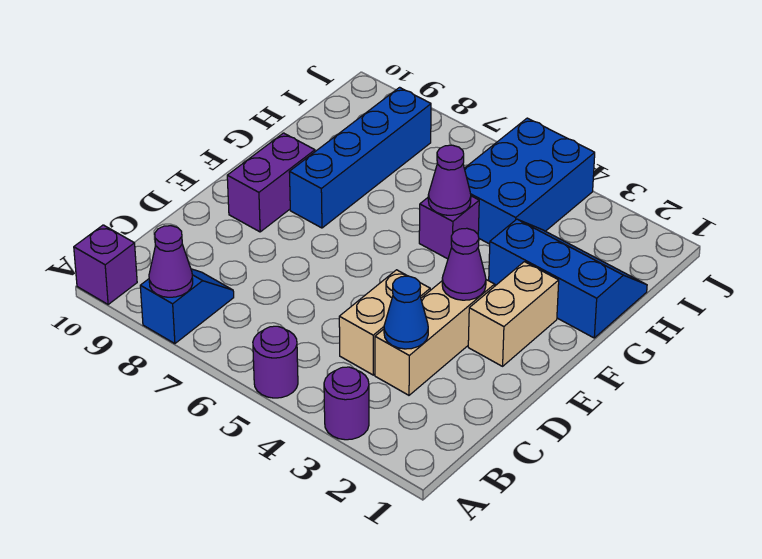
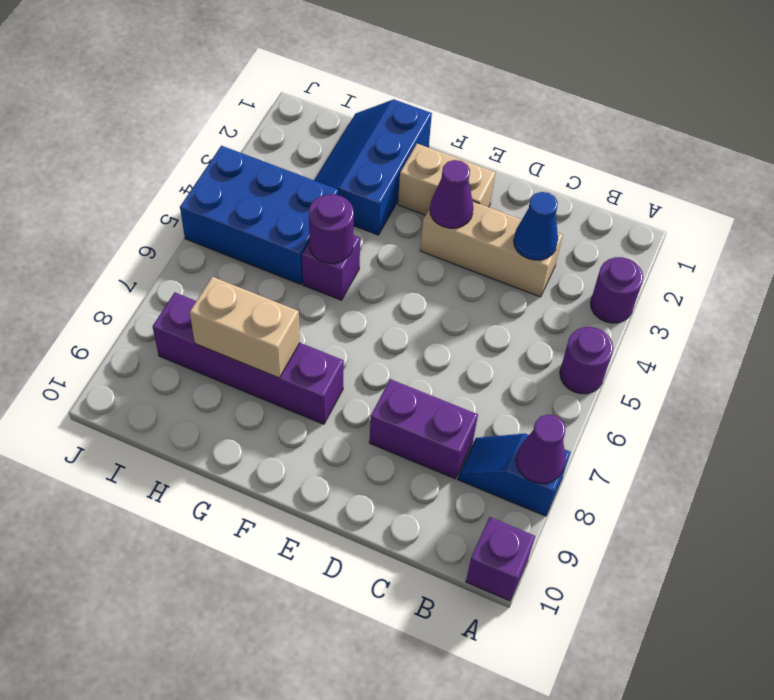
tan 1x2 brick [339,270,430,375] -> tan 1x2 brick moved to [190,277,300,378]
purple 1x2 brick [227,133,315,232] -> purple 1x2 brick moved to [369,379,478,479]
blue 1x4 brick [289,87,431,228] -> purple 1x4 brick [153,293,344,424]
purple 1x1 cone [428,145,471,215] -> purple 1x1 round brick [309,194,354,263]

